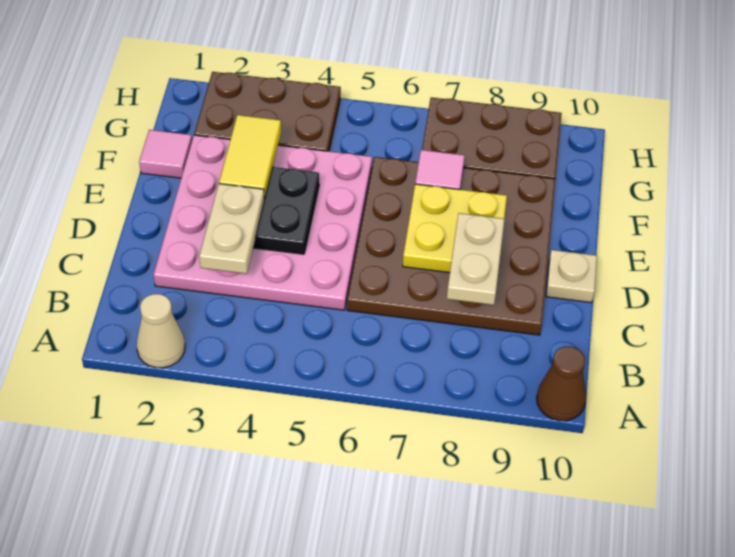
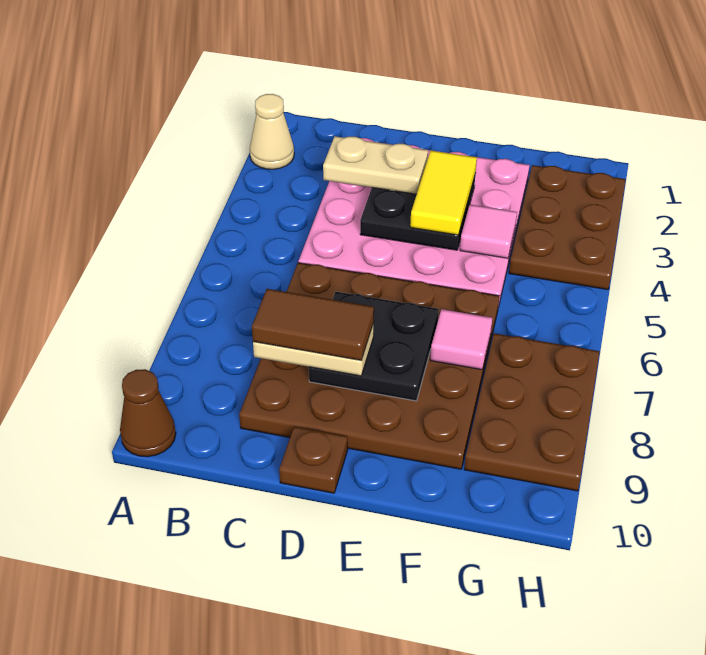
none -> brown 1x2 tile [252,289,374,361]
yellow 2x2 plate [403,184,507,273] -> black 2x2 plate [309,292,439,401]
tan 1x1 plate [546,250,597,303] -> brown 1x1 plate [279,427,348,493]
yellow 1x2 tile [219,115,281,199] -> yellow 1x2 tile turned to [410,150,477,235]
pink 1x1 tile [139,130,192,178] -> pink 1x1 tile moved to [460,205,517,258]

